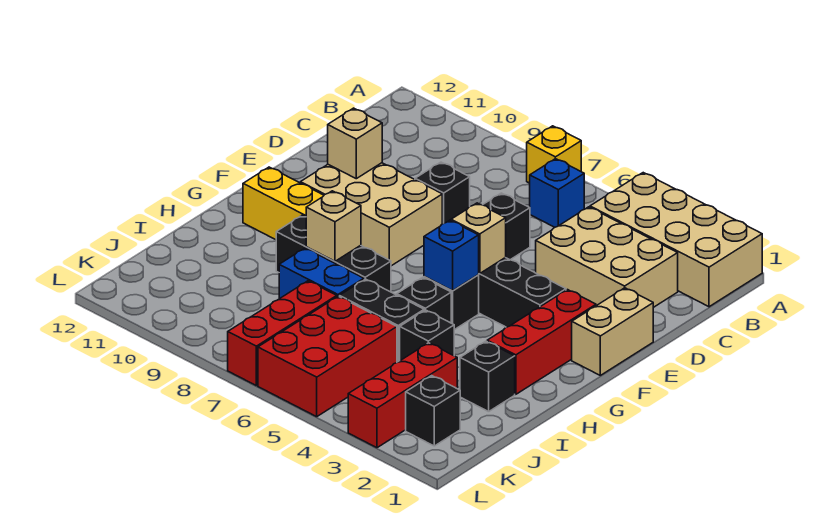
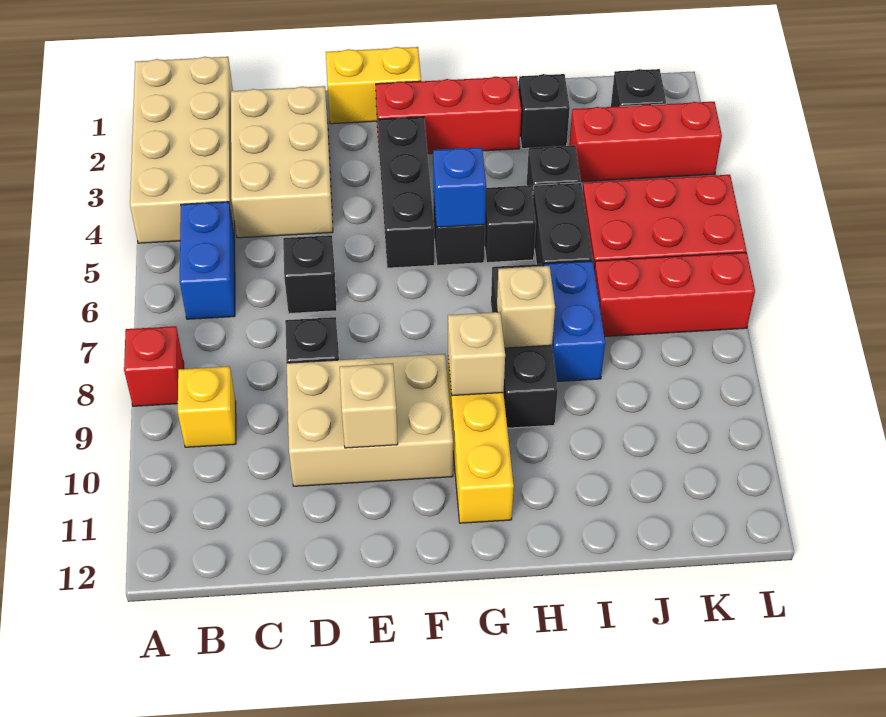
yellow 1x1 brick [527,126,581,183] -> yellow 1x1 brick moved to [178,366,236,447]
none -> red 1x1 brick [124,326,184,406]
blue 1x1 brick [530,159,584,227] -> blue 1x2 brick [180,202,235,319]
tan 1x2 brick [572,288,653,375] -> yellow 1x2 brick [326,47,421,124]
tan 2x3 brick [300,163,442,266] -> tan 2x3 brick turned to [287,354,453,486]
tan 1x1 brick [451,203,506,273] -> tan 1x1 brick moved to [448,312,505,396]

